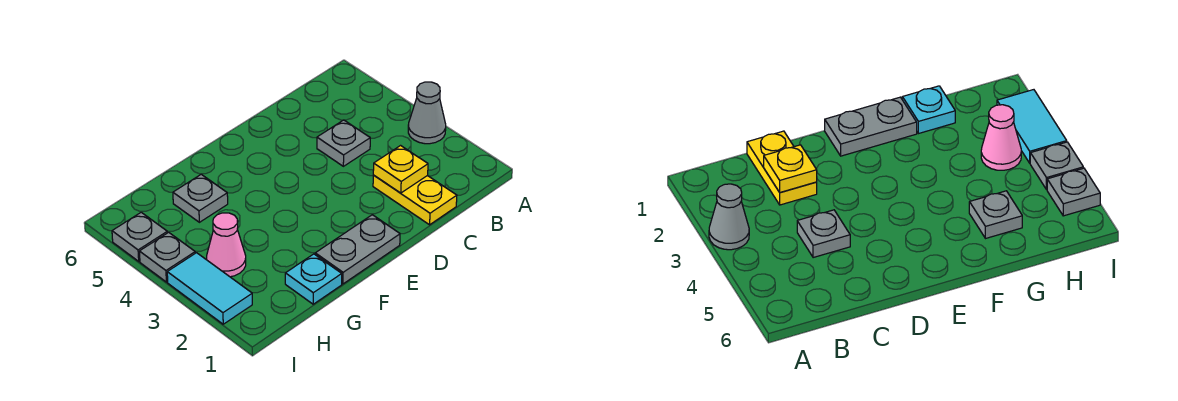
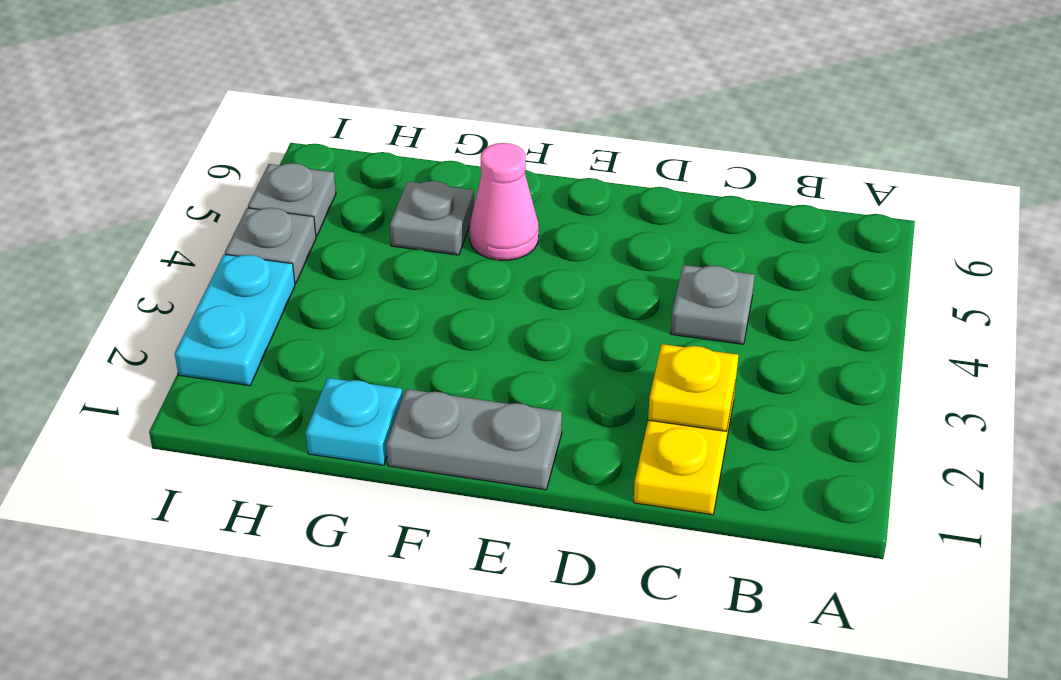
grey 1x1 cone [408,82,446,144] -> none
pink 1x1 cone [206,213,246,277] -> pink 1x1 cone moved to [469,143,539,260]
cyan 1x2 tile [167,253,252,324] -> cyan 1x2 plate [175,254,295,386]

